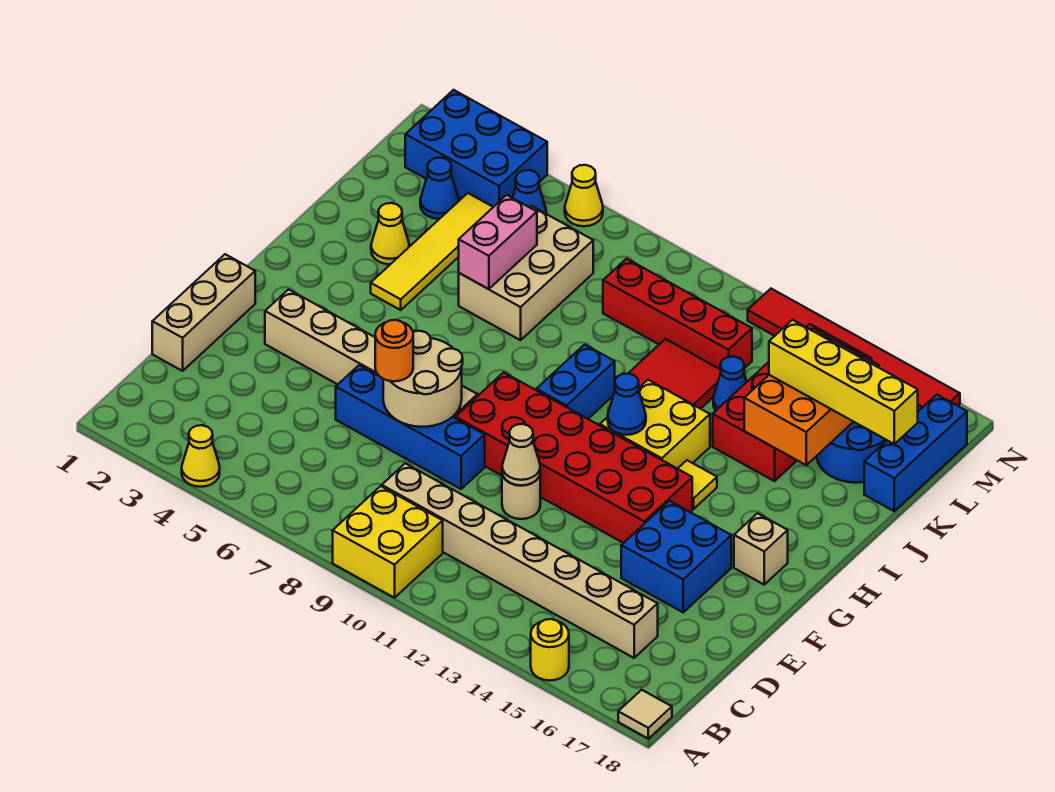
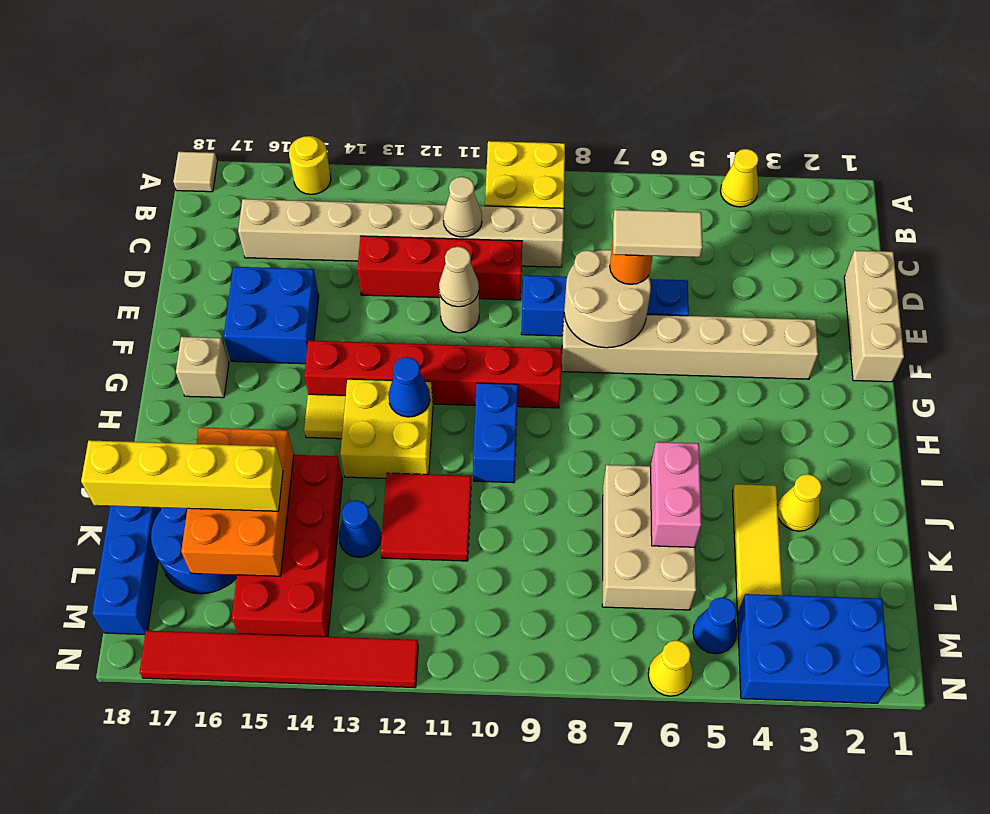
none -> tan 1x1 cone [443,177,482,237]
none -> tan 1x2 tile [613,210,703,257]
red 2x6 brick [456,372,692,543] -> red 1x6 brick [304,341,562,408]
yellow 1x4 tile [371,193,493,310] -> yellow 1x3 tile [733,484,782,611]
blue 1x1 cone [420,158,459,219] -> none
red 1x4 brick [603,259,752,369] -> red 1x4 brick moved to [357,236,522,300]

